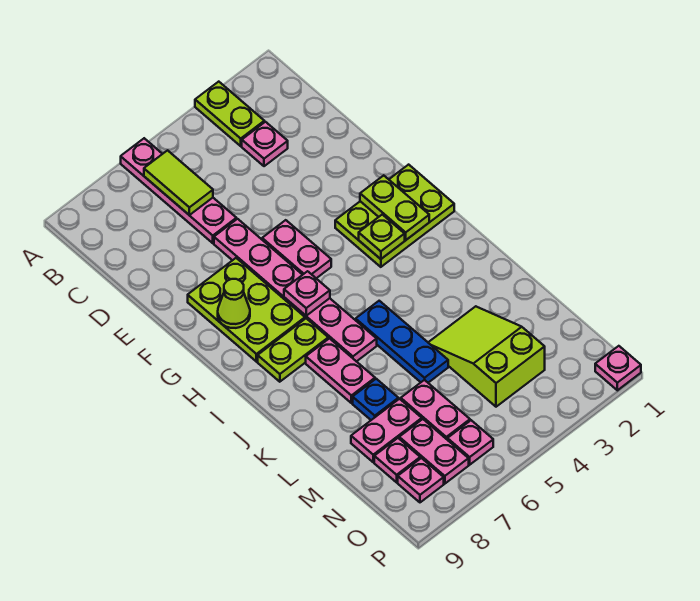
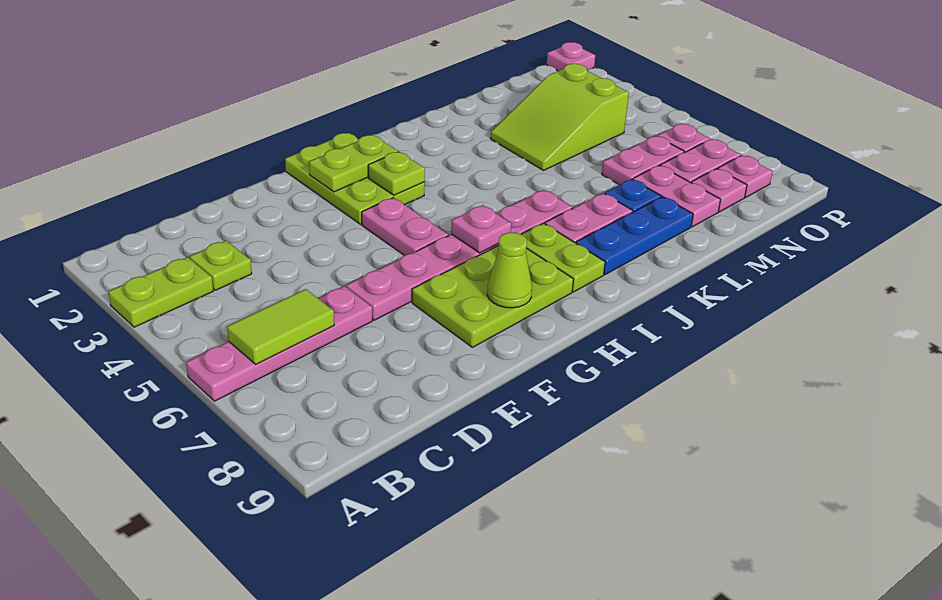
pink 1x1 plate [242,122,288,166] -> lime 1x1 plate [190,241,252,290]
pink 1x2 plate [262,220,331,278] -> pink 1x2 plate turned to [362,198,448,255]
blue 1x3 plate [356,301,448,383] -> blue 1x3 plate moved to [576,197,693,275]

